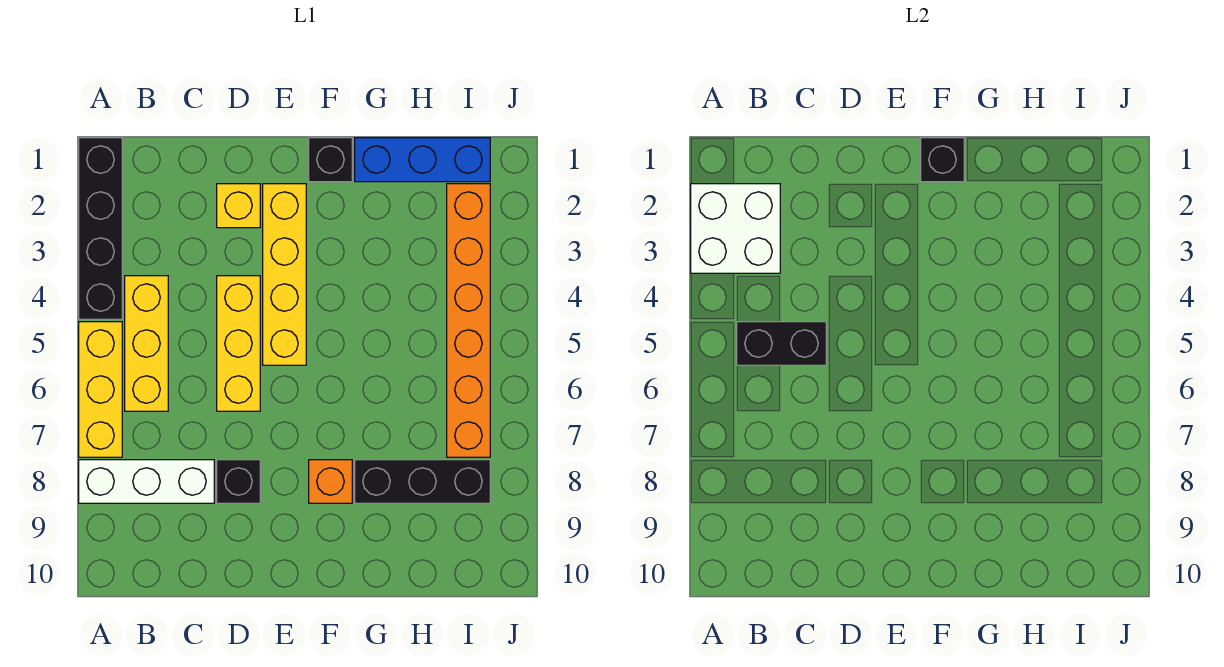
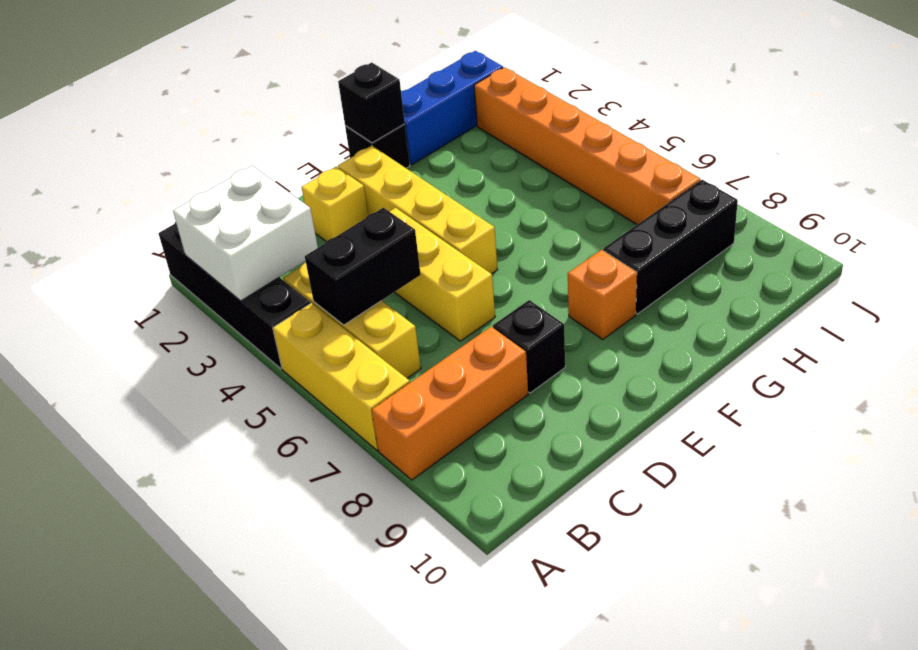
white 1x3 brick [79,460,214,503] -> orange 1x3 brick [372,327,528,480]

